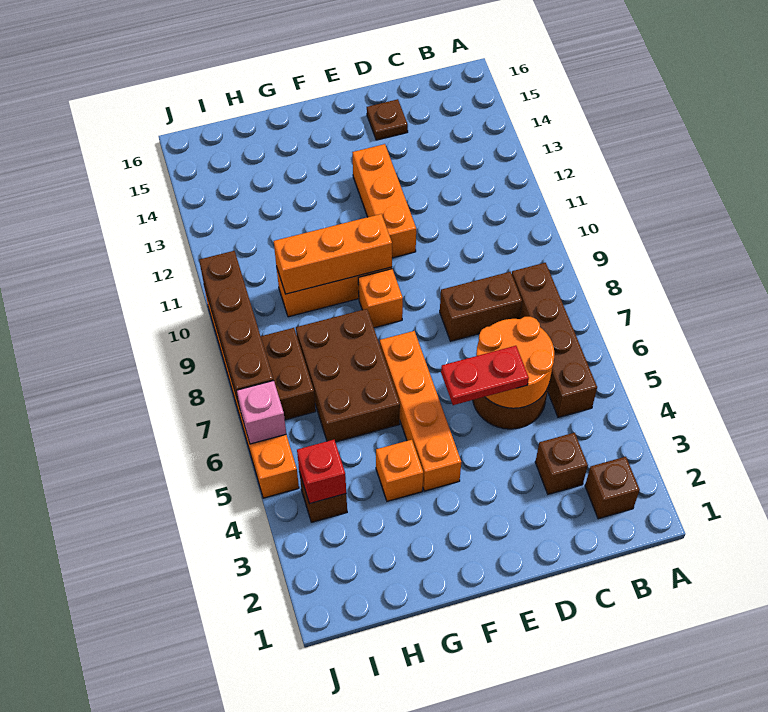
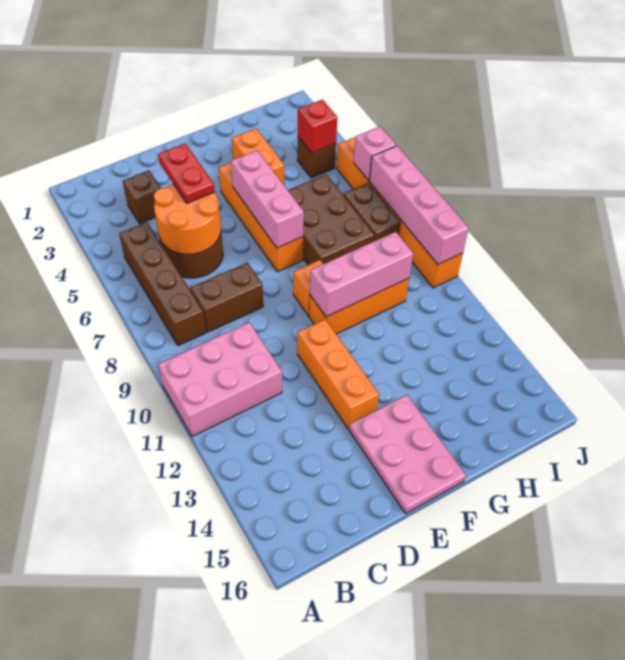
none -> pink 2x3 brick [158,322,282,436]
brown 1x1 brick [585,457,640,519] -> none
red 1x2 plate [441,346,529,405] -> red 1x2 plate turned to [158,143,215,203]
brown 1x1 plate [367,99,408,140] -> none
none -> pink 2x3 plate [349,395,466,513]
none -> pink 1x3 brick [231,150,304,248]
orange 1x3 brick [274,214,392,294] -> pink 1x3 brick [310,232,413,317]
orange 1x1 brick [376,440,423,501] -> orange 1x2 brick [232,129,285,186]
brown 1x4 brick [199,251,274,408] -> pink 1x4 brick [370,146,469,264]

